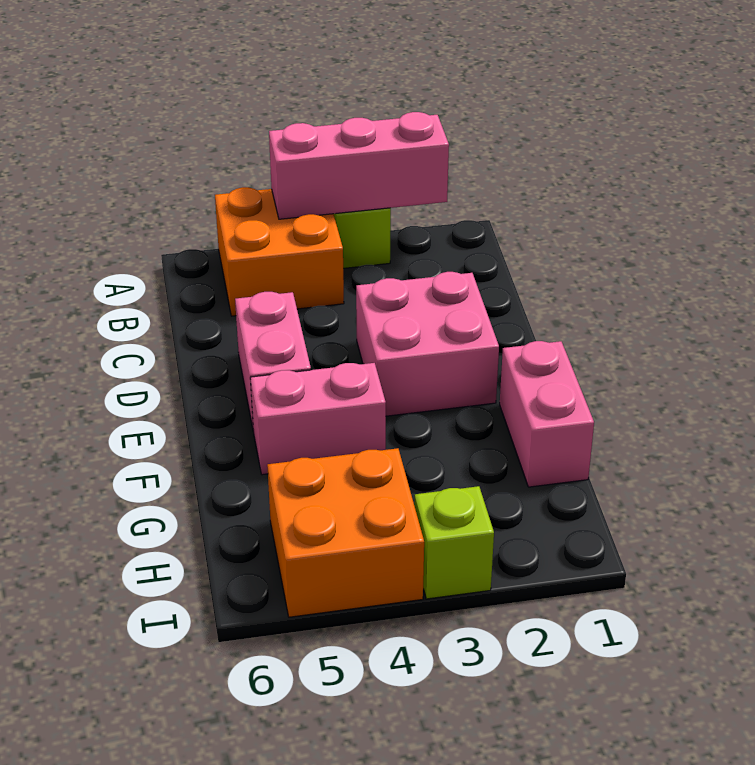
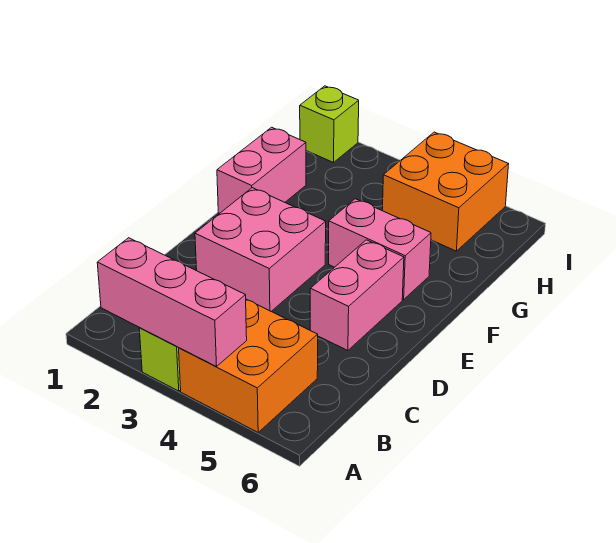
lime 1x1 brick [414,486,494,599] -> lime 1x1 brick moved to [300,86,359,163]

